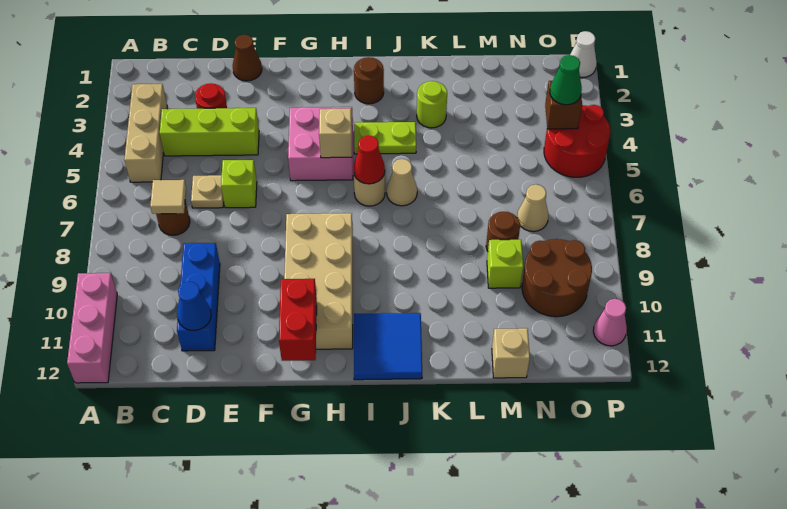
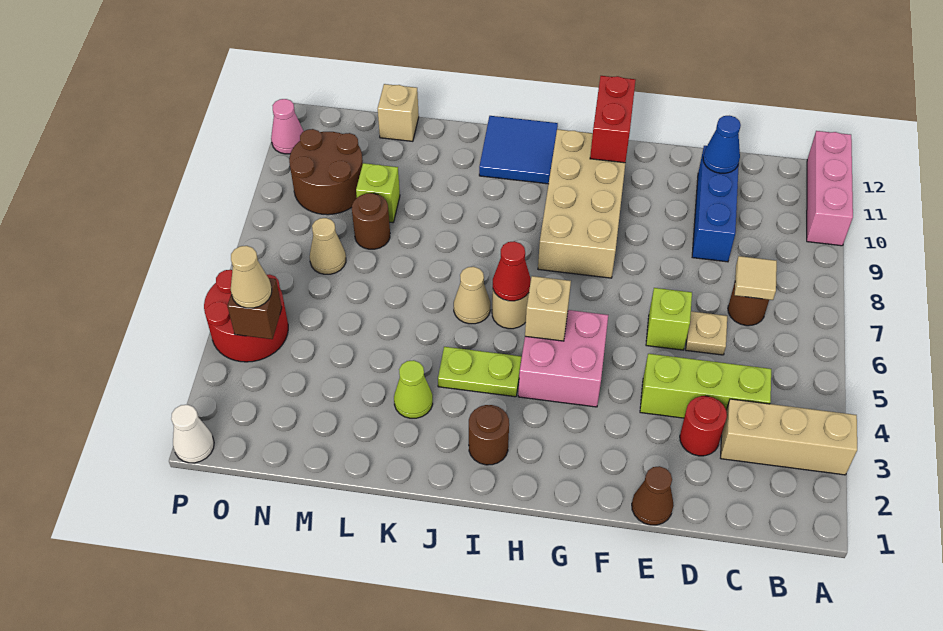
tan 1x3 brick [124,84,167,182] -> tan 1x3 brick turned to [721,399,857,475]
lime 1x1 round brick [417,81,447,128] -> lime 1x1 cone [394,360,433,418]
green 1x1 cone [550,55,582,105] -> tan 1x1 cone [231,246,272,308]

